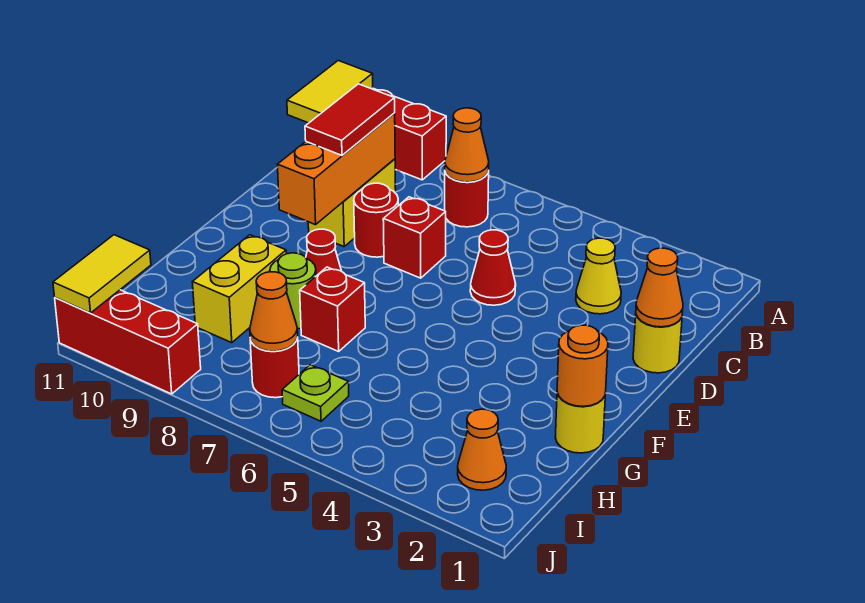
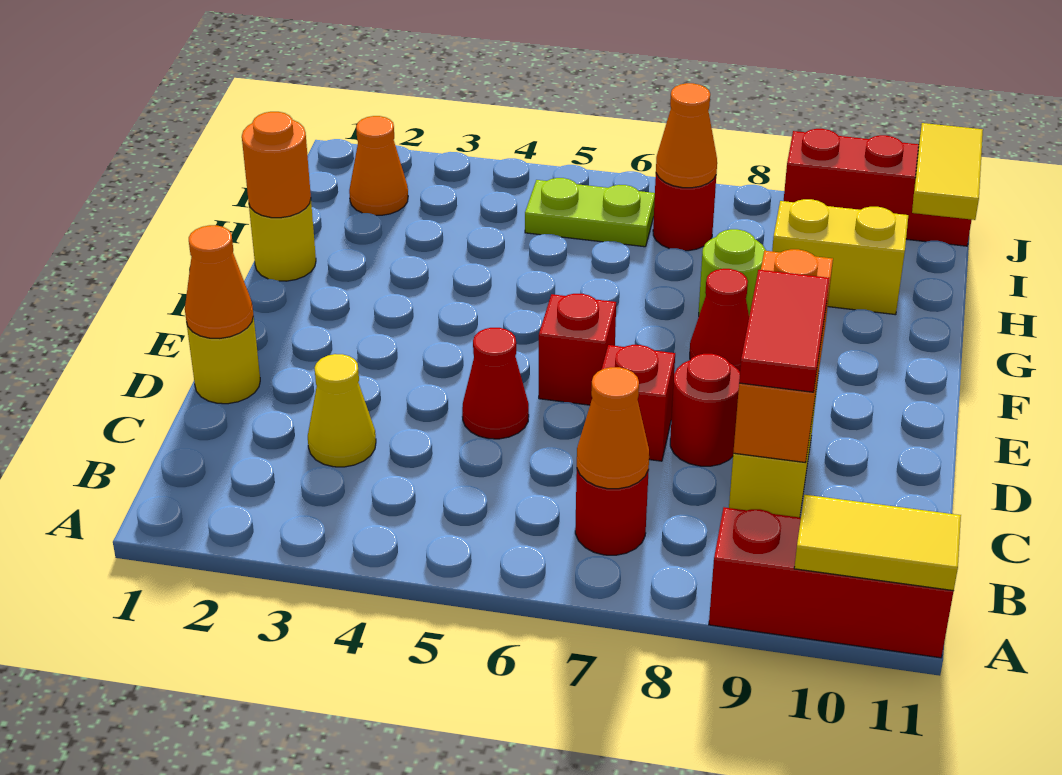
yellow 1x2 tile [287,61,373,123] -> yellow 1x2 tile turned to [794,495,961,591]
red 1x1 brick [300,267,365,351] -> red 1x1 brick moved to [539,294,616,405]
yellow 1x2 brick [192,235,286,343] -> yellow 1x2 brick turned to [772,199,908,315]
lime 1x1 plate [282,365,349,421] -> lime 1x2 plate [525,178,655,247]

